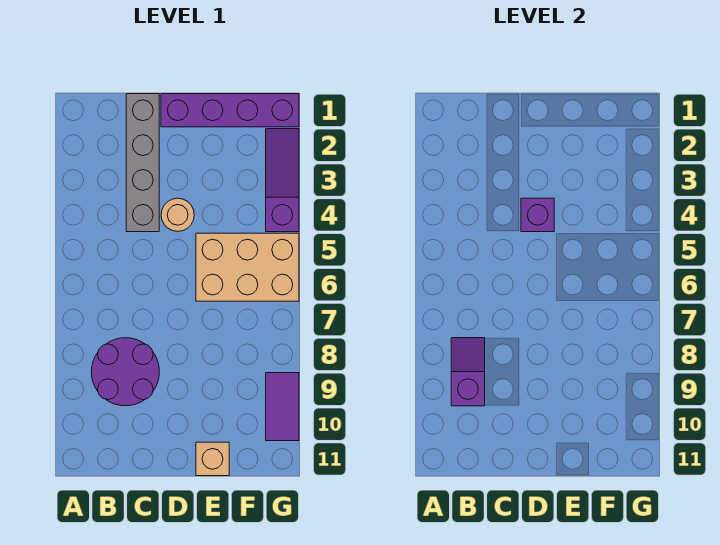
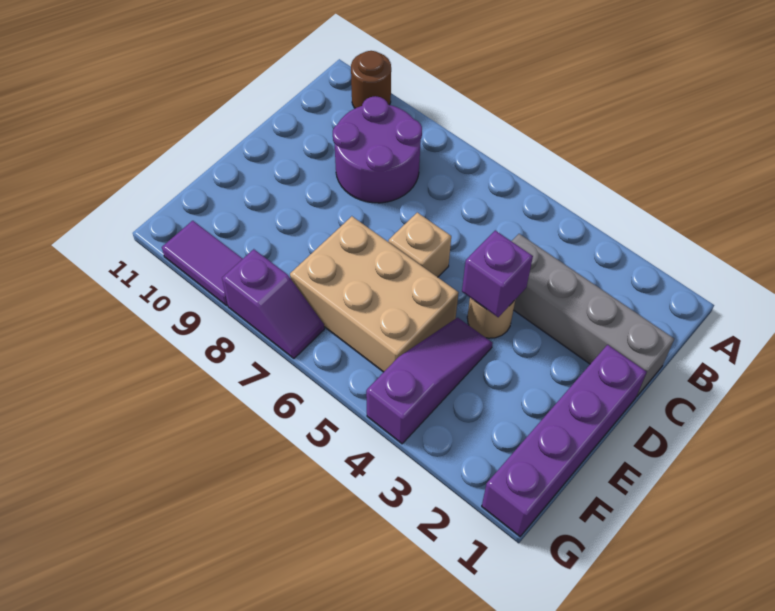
none -> brown 1x1 round brick [351,51,391,108]
purple 1x2 slope [451,338,485,406] -> purple 1x2 slope moved to [222,249,324,358]
tan 2x3 brick [196,233,299,301] -> tan 2x3 brick turned to [290,216,458,372]
tan 1x1 brick [196,442,229,476] -> tan 1x1 brick moved to [389,213,451,277]
purple 1x3 slope [266,129,299,232] -> purple 1x3 slope turned to [366,318,493,444]

